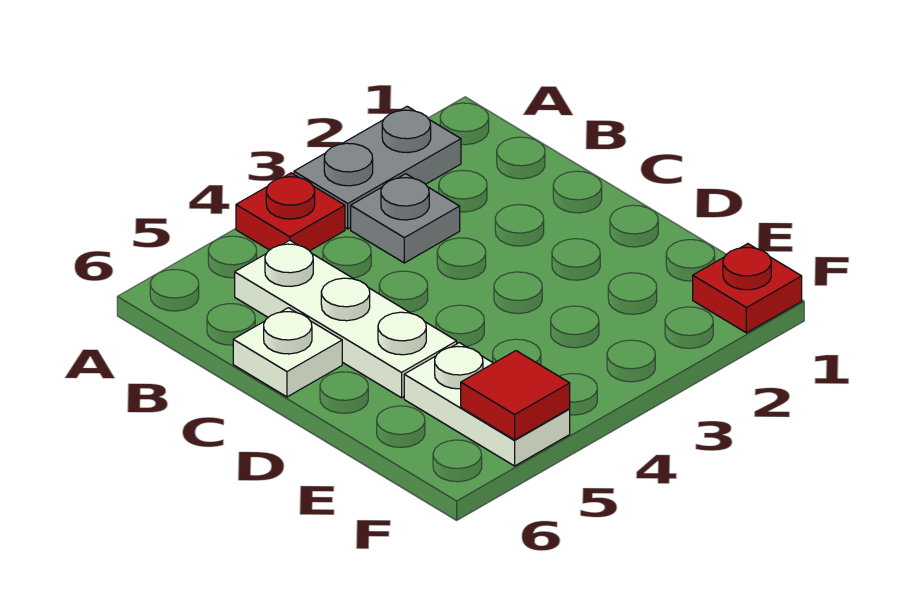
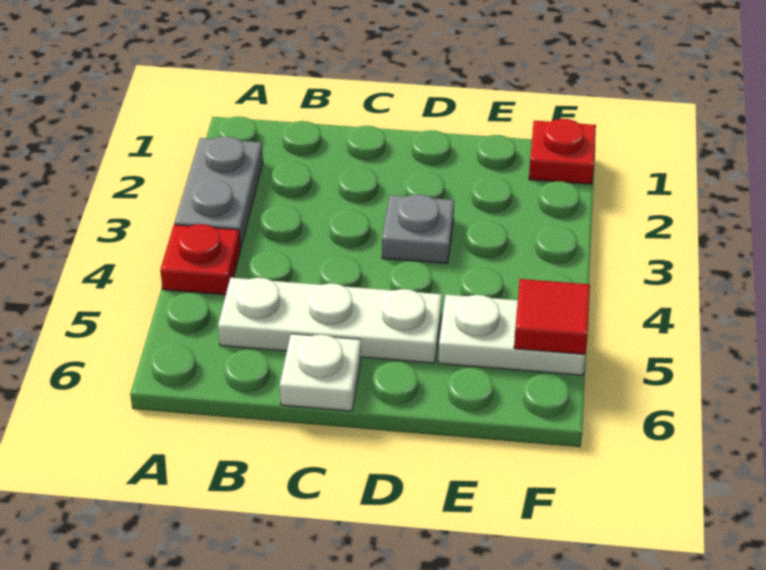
grey 1x1 plate [351,174,460,263] -> grey 1x1 plate moved to [382,194,454,264]

